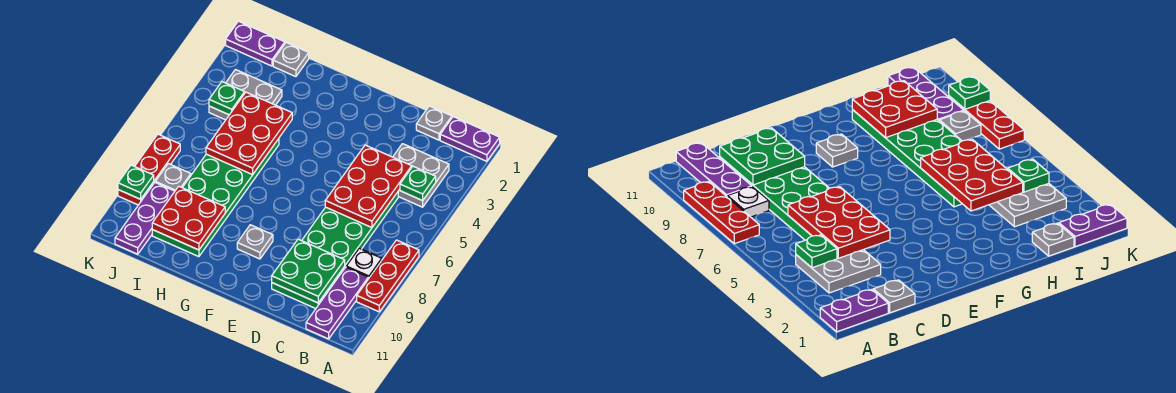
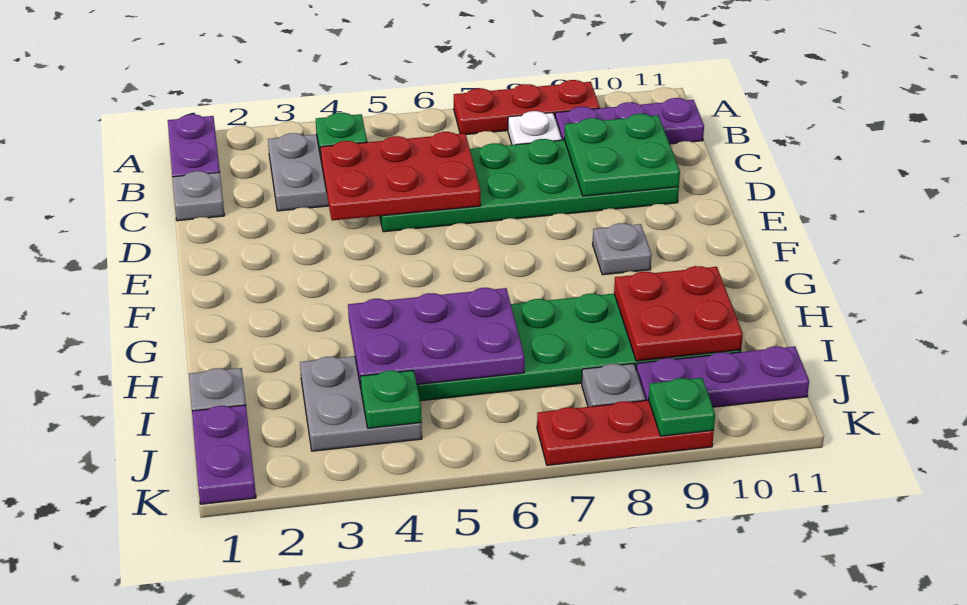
red 2x3 plate [206,92,292,175] -> purple 2x3 plate [348,288,525,388]

